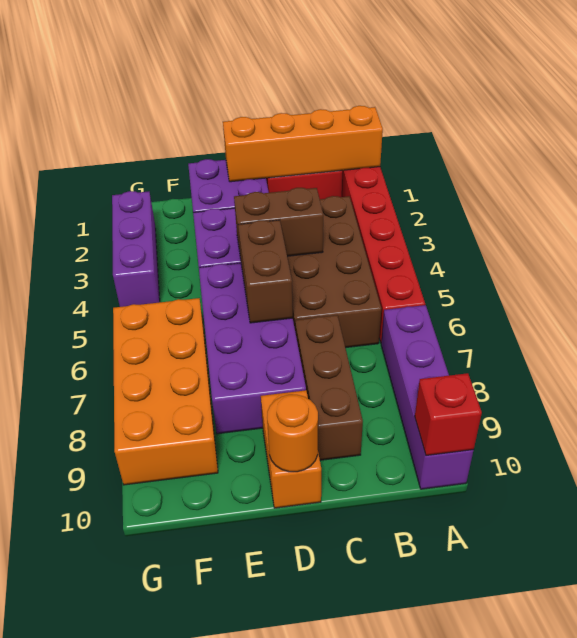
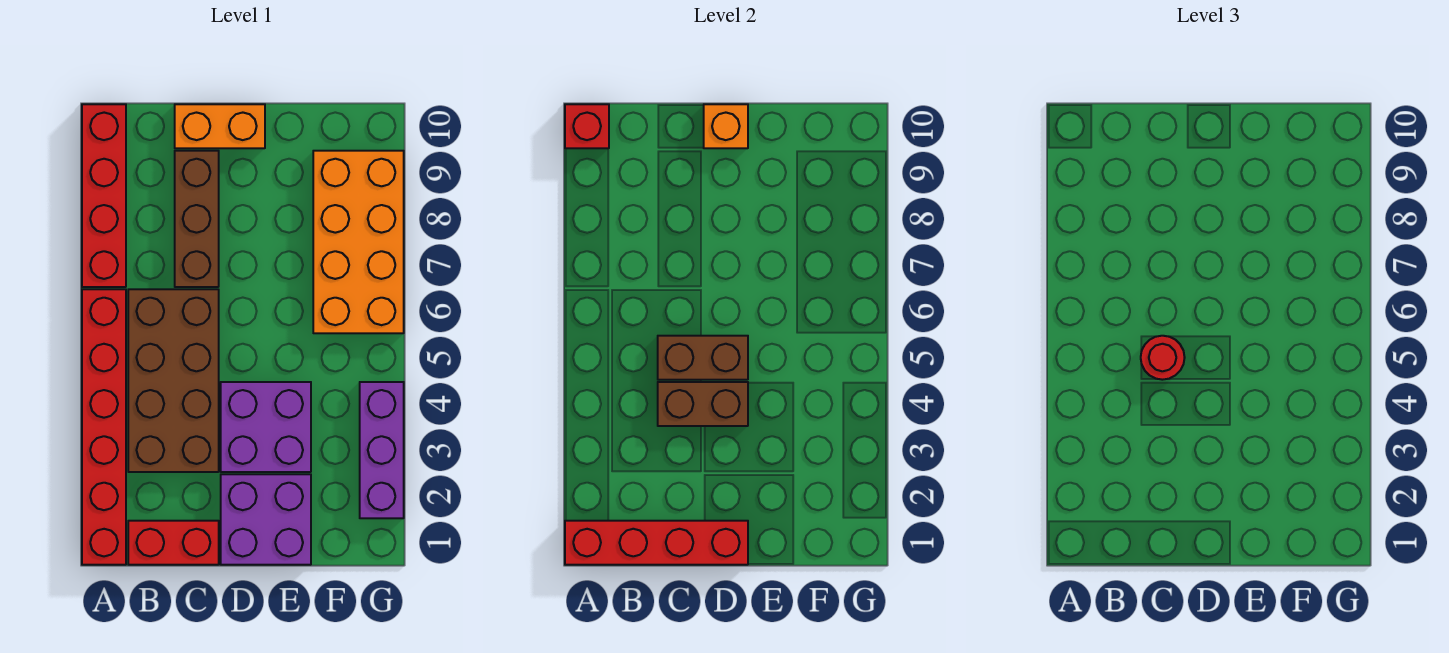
orange 1x4 brick [223,106,383,182] -> red 1x4 brick [565,521,748,565]
purple 1x4 brick [381,305,474,489] -> red 1x4 brick [82,104,126,287]
none -> red 1x1 round brick [1141,336,1185,380]
purple 2x4 brick [199,263,306,434] -> none
brown 1x2 brick [238,220,293,323] -> brown 1x2 brick turned to [658,336,748,380]
orange 1x2 brick [261,390,321,508] -> orange 1x2 brick turned to [175,104,265,148]
orange 1x1 round brick [267,395,318,472] -> orange 1x1 brick [704,104,748,148]

